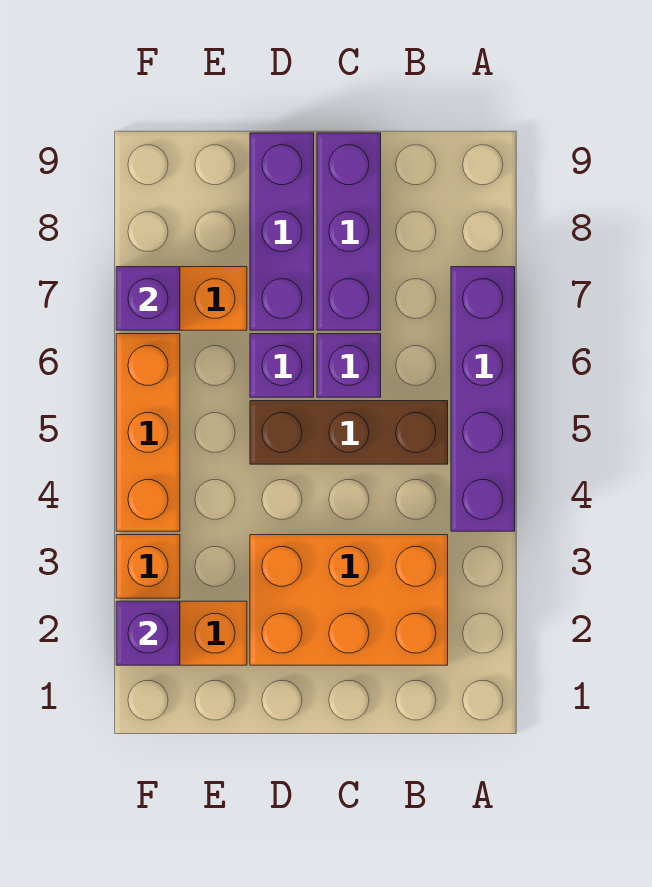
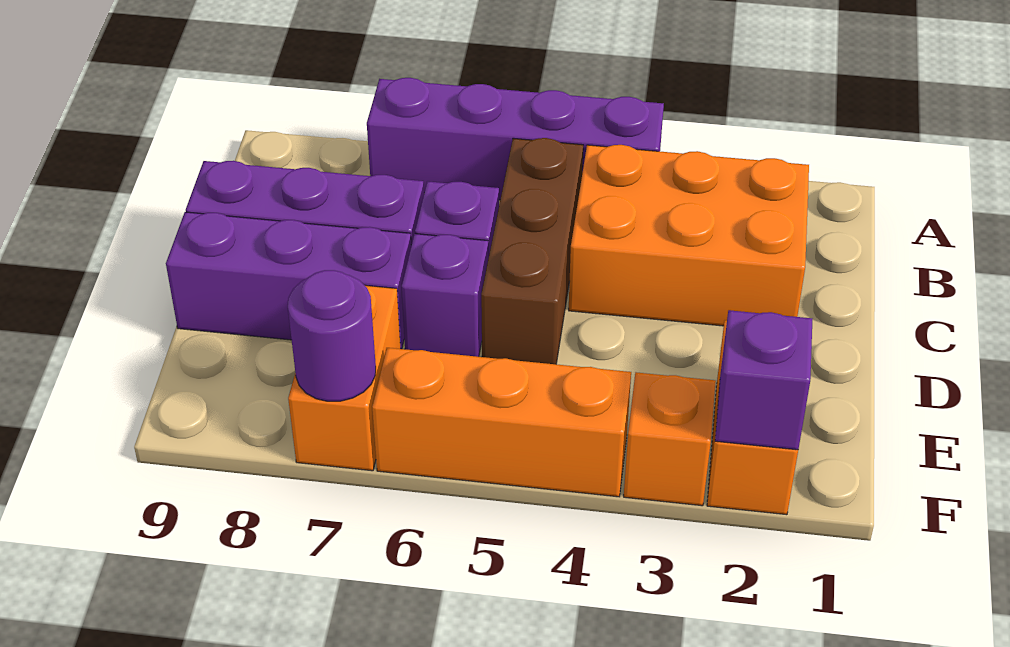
orange 2x3 brick [250,535,448,665] -> orange 2x3 brick turned to [569,145,809,326]
purple 1x1 brick [116,267,180,330] -> purple 1x1 round brick [288,270,376,401]

